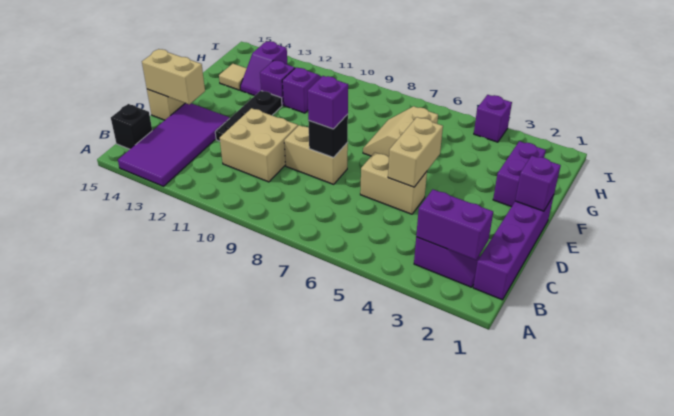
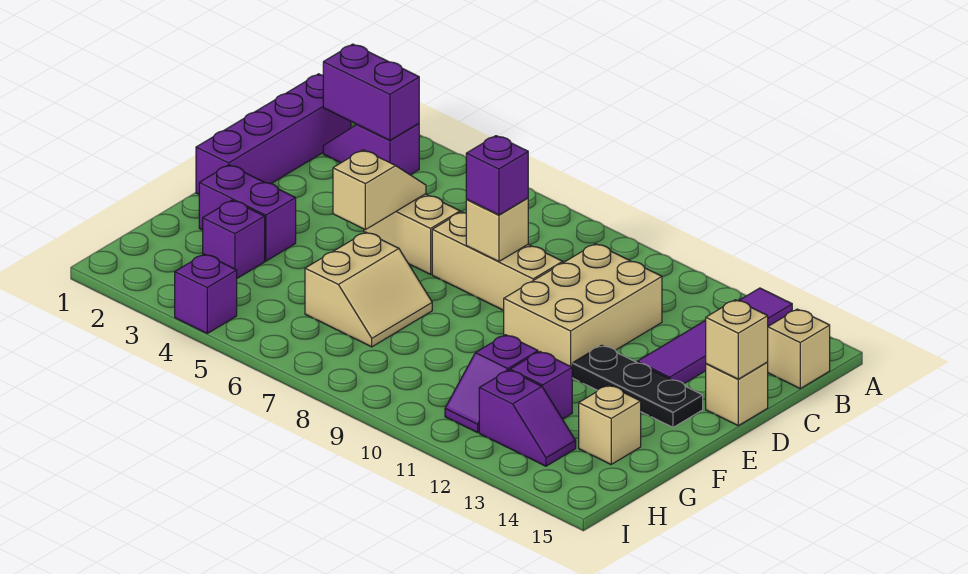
purple 2x4 tile [118,103,230,186] -> purple 1x4 tile [637,288,792,384]
black 1x1 brick [111,104,152,149] -> tan 1x1 brick [768,309,830,388]
tan 2x2 brick [220,108,298,182] -> tan 2x3 brick [504,244,662,367]
tan 1x2 brick [388,117,443,187] -> tan 1x2 slope [333,150,426,230]
tan 1x2 brick [284,125,348,184] -> tan 1x3 brick [432,212,563,310]
black 1x1 brick [308,114,348,158] -> tan 1x1 brick [466,198,528,261]
black 1x3 plate [215,91,282,141] -> black 1x3 plate turned to [572,345,703,427]
tan 1x2 brick [142,49,205,104] -> tan 1x1 brick [706,300,768,379]
purple 1x1 brick [515,156,561,211] -> purple 1x1 brick moved to [203,200,265,278]
purple 1x2 brick [493,141,546,207] -> purple 1x2 brick turned to [199,165,296,261]
purple 1x2 slope [240,41,287,96] -> purple 1x2 slope turned to [479,370,576,466]
tan 1x1 tile [219,64,247,90] -> tan 1x1 brick [579,385,641,464]

